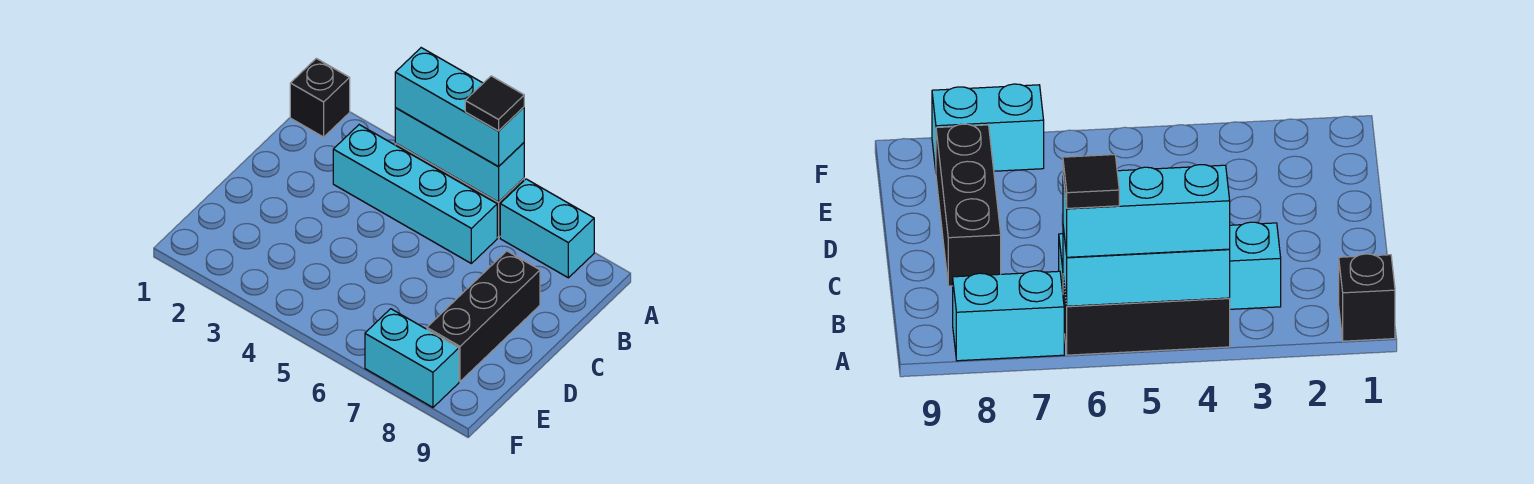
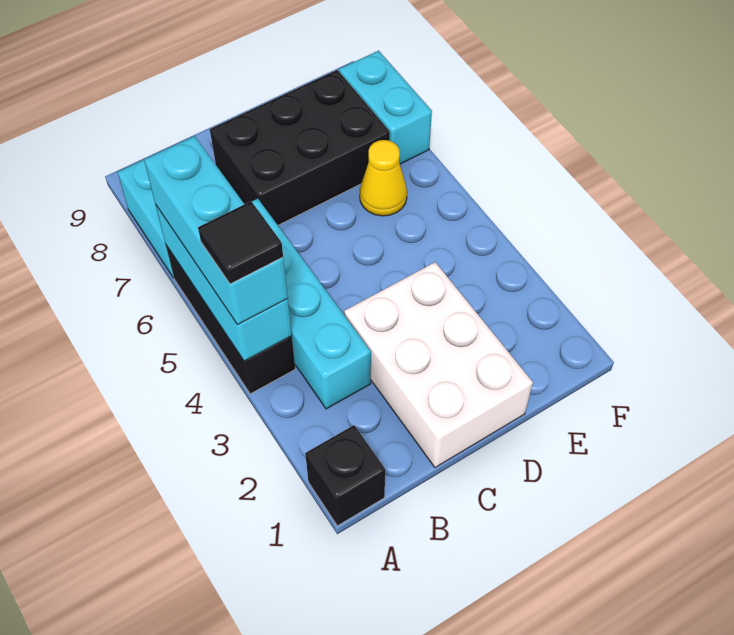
black 1x1 tile [465,76,524,131] -> black 1x1 tile moved to [198,201,283,284]
none -> white 2x3 brick [344,262,533,467]
black 1x3 brick [427,251,540,381] -> black 2x3 brick [210,70,390,225]
none -> yellow 1x1 cone [360,140,407,216]

